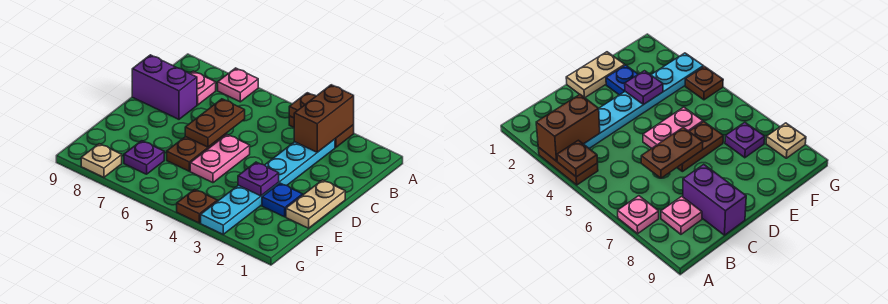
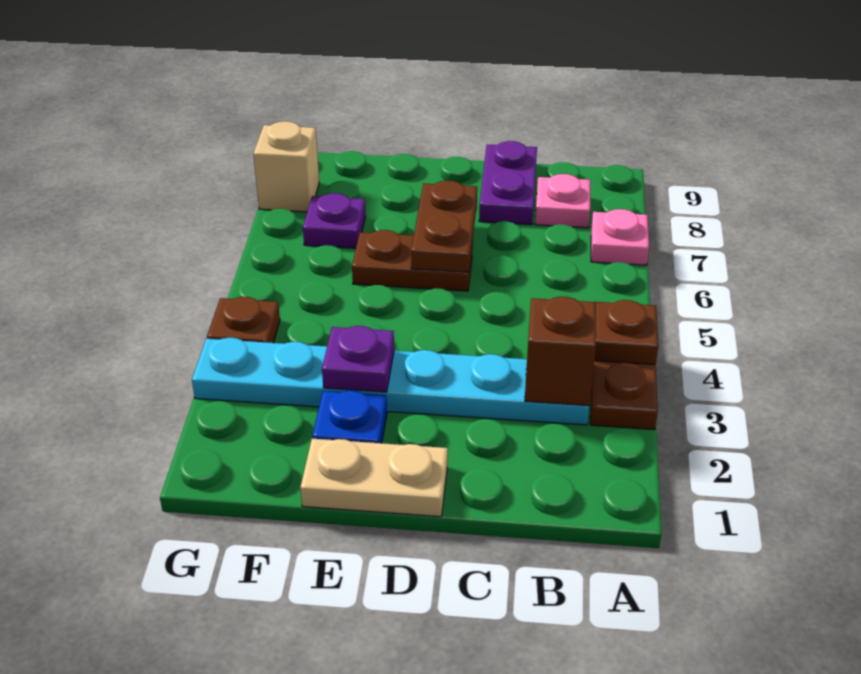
brown 1x2 brick [294,85,354,152] -> brown 1x1 brick [525,297,596,406]
brown 1x2 plate [185,99,245,147] -> brown 1x2 plate turned to [411,180,477,272]
purple 1x2 brick [132,55,197,119] -> purple 1x2 plate [479,141,537,225]
pink 1x2 plate [190,135,250,183] -> none
tan 1x1 plate [81,144,122,177] -> tan 1x1 brick [253,121,319,212]

